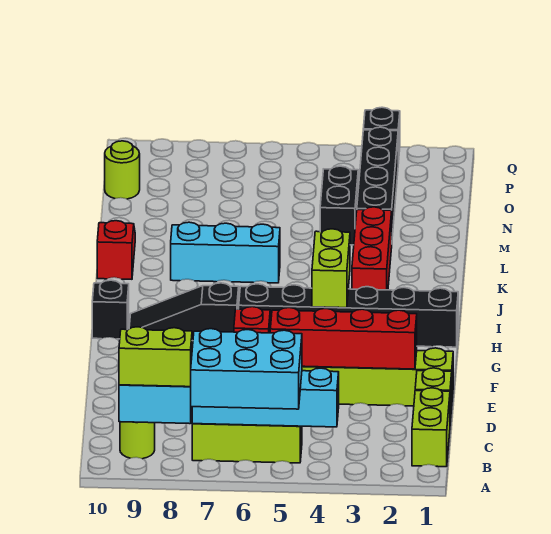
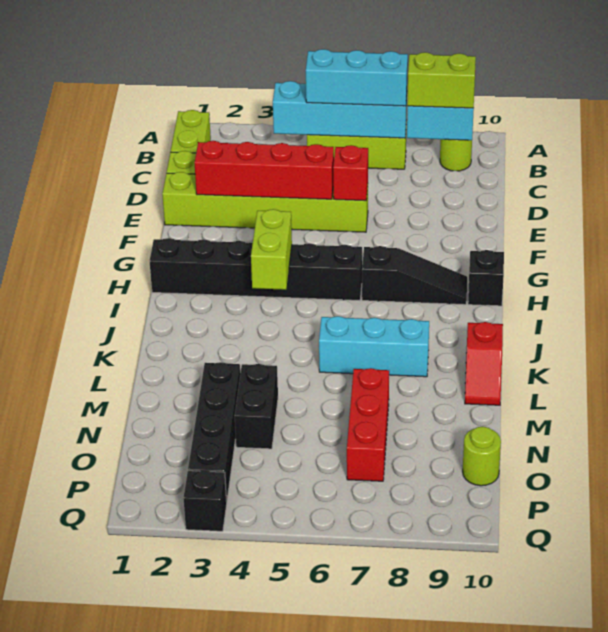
cyan 2x3 brick [191,329,302,409] -> cyan 1x3 brick [306,49,408,106]
red 1x3 brick [352,207,392,290] -> red 1x3 brick moved to [347,368,389,481]

